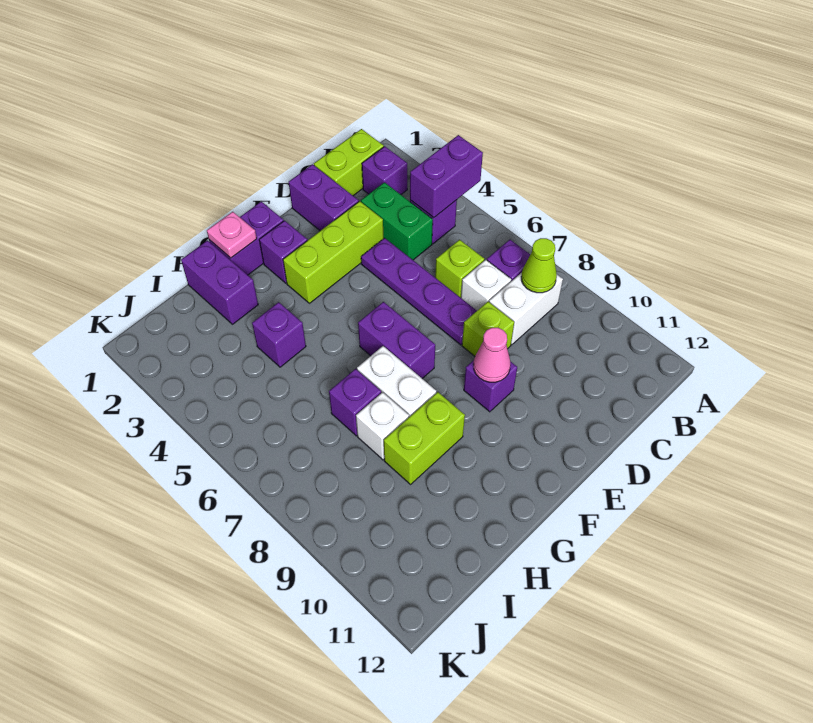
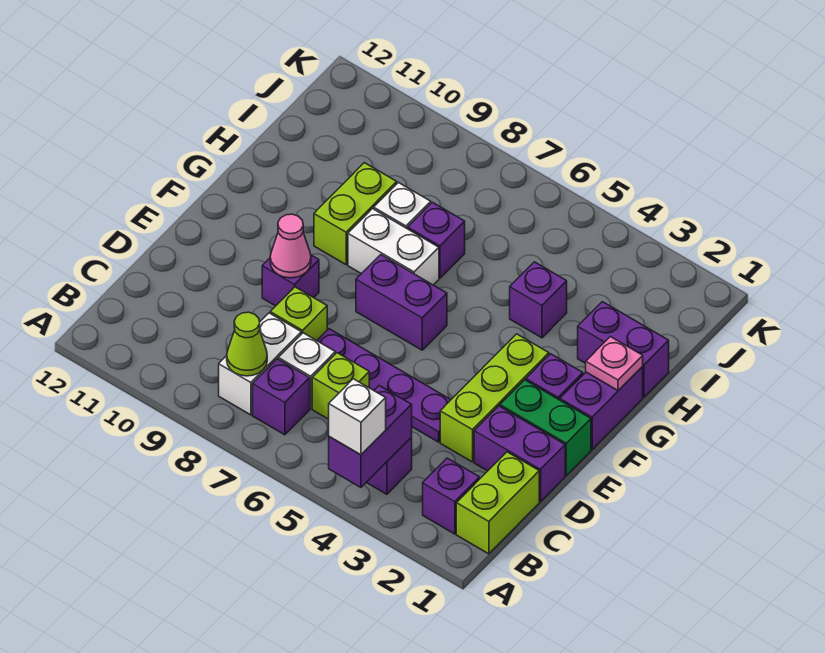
none -> white 1x1 brick [329,379,386,455]
green 1x2 brick [361,182,433,260] -> green 1x2 brick moved to [500,380,591,475]

